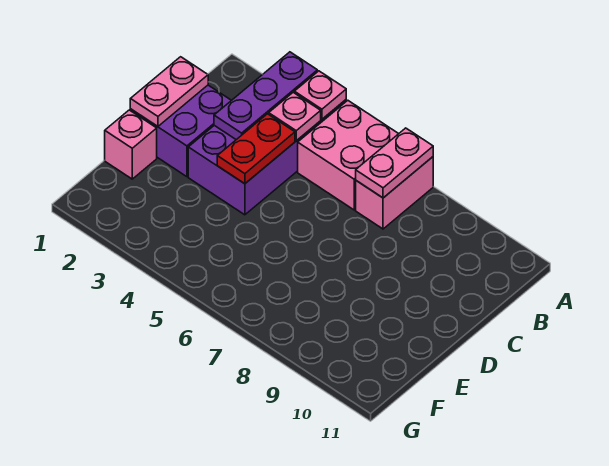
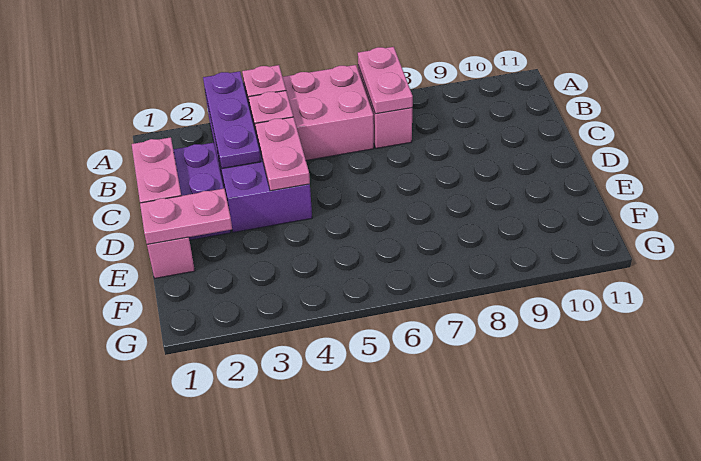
red 1x2 plate [217,114,295,184] -> pink 1x2 plate [255,117,310,191]
none -> pink 1x2 plate [140,189,232,245]

